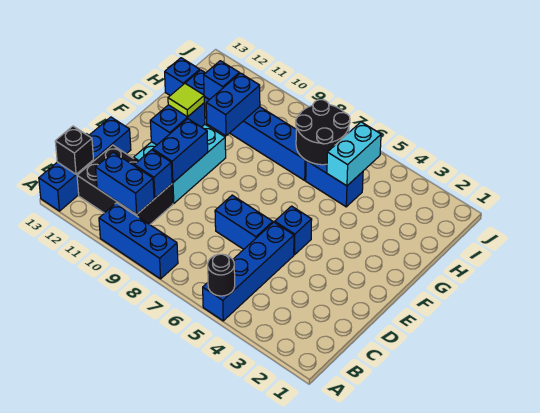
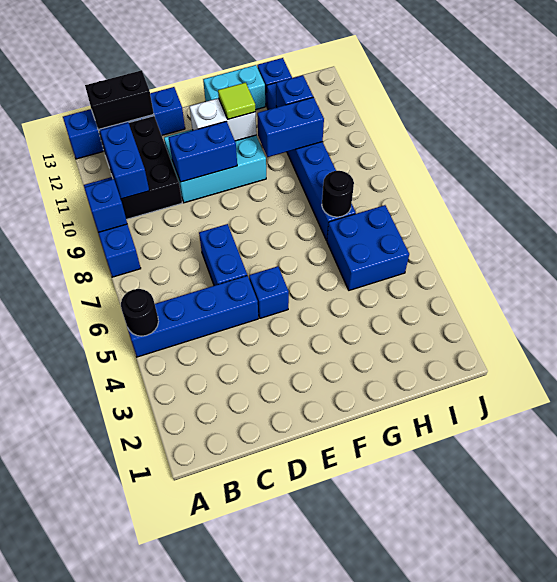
black 1x1 brick [55,126,94,174] -> black 1x2 brick [85,70,154,130]
blue 1x1 brick [134,150,172,198] -> blue 1x1 brick moved to [84,179,127,232]
blue 1x2 brick [150,103,205,145] -> white 1x2 brick [189,98,256,141]
blue 1x2 brick [306,161,363,207] -> blue 2x2 brick [327,205,409,290]
cyan 1x2 brick [327,122,381,186] -> cyan 1x2 brick moved to [203,65,265,110]
black 2x2 round brick [296,100,350,165] -> black 1x1 round brick [322,171,354,217]

